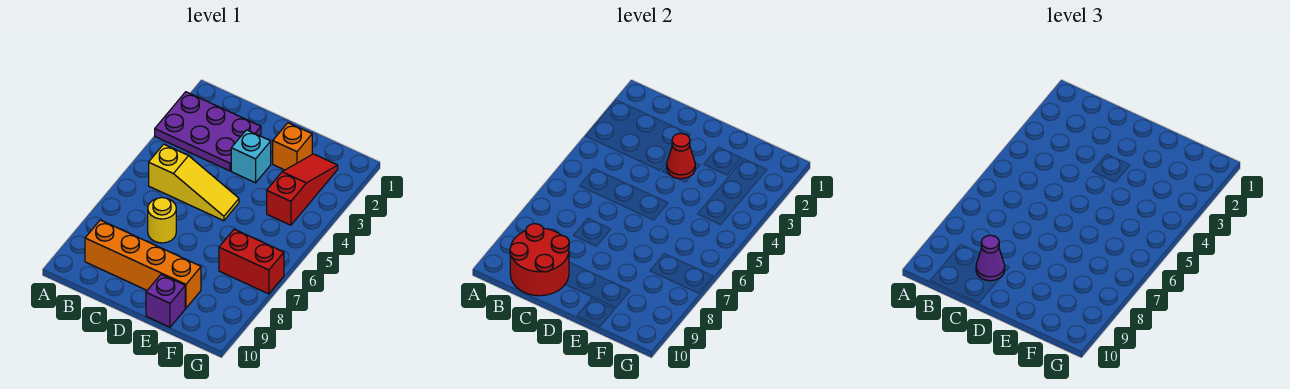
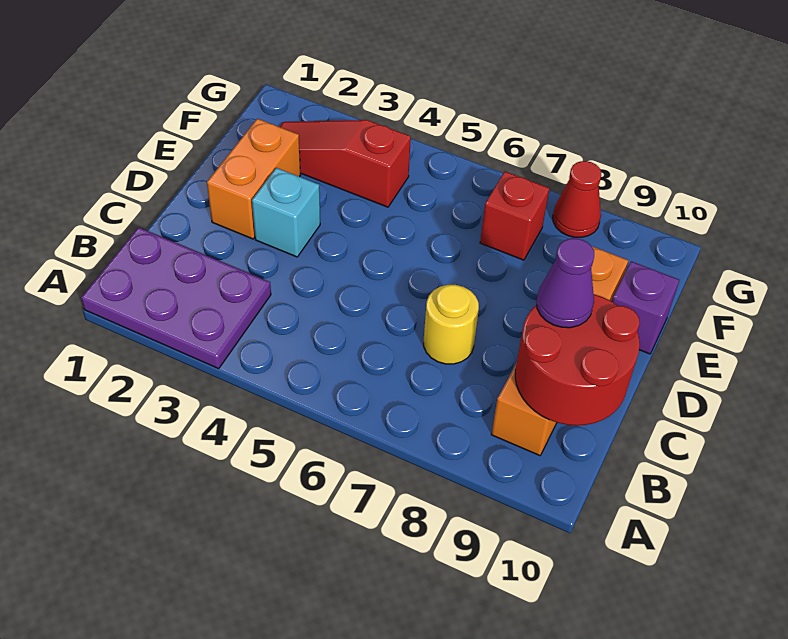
purple 2x3 plate [155,92,261,171] -> purple 2x3 plate turned to [81,227,271,369]
yellow 1x3 slope [149,144,239,221] -> none
red 1x1 cone [667,133,695,179] -> red 1x1 cone moved to [553,161,601,237]
orange 1x1 brick [273,123,312,170] -> orange 1x2 brick [207,119,300,239]
red 1x2 brick [219,229,284,294] -> red 1x1 brick [480,172,549,260]

